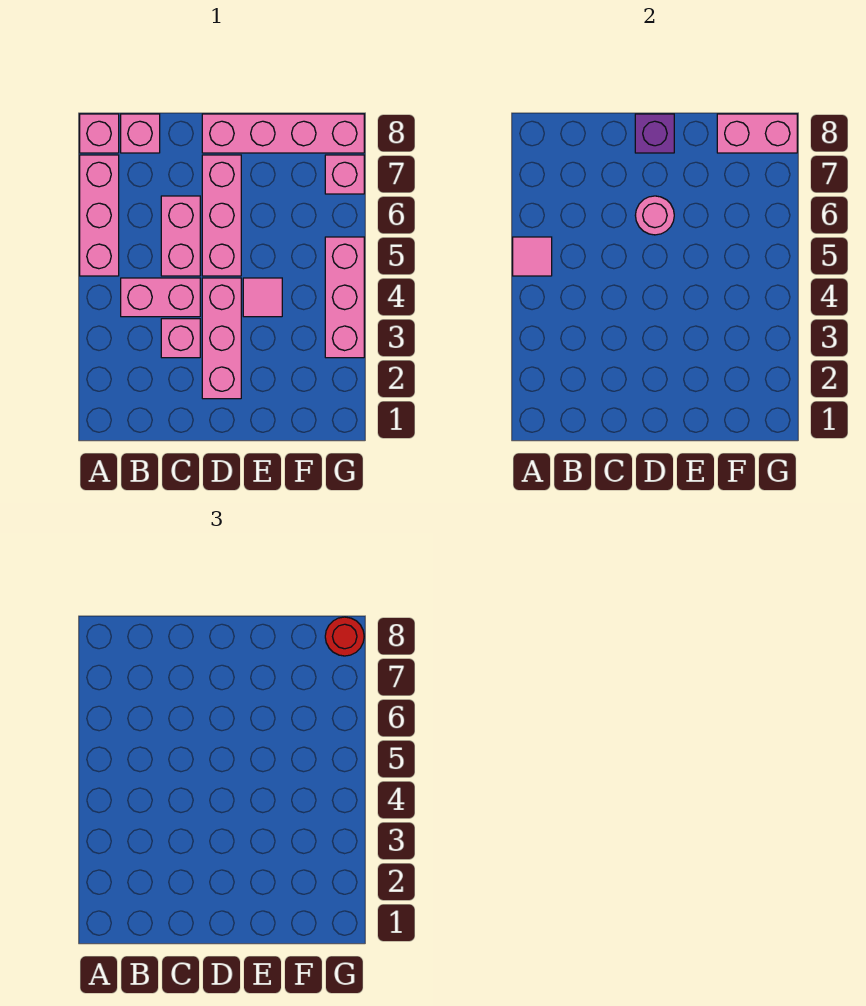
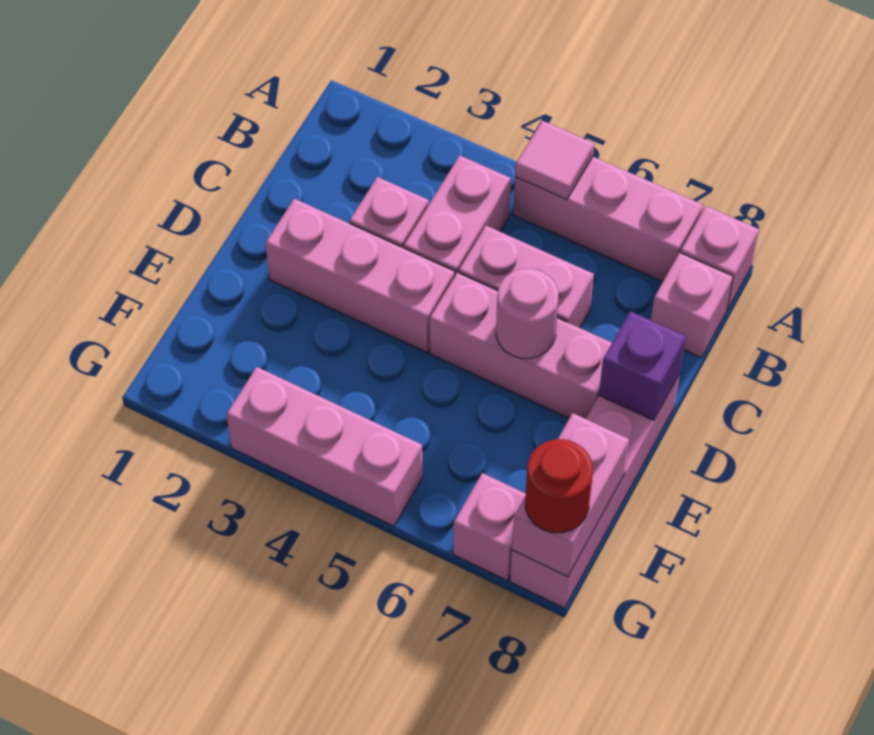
pink 1x1 tile [243,278,282,317] -> none

